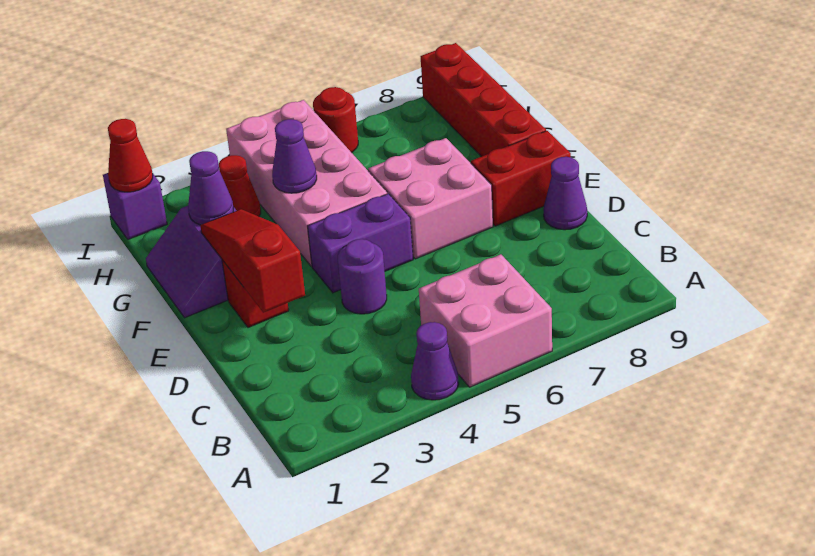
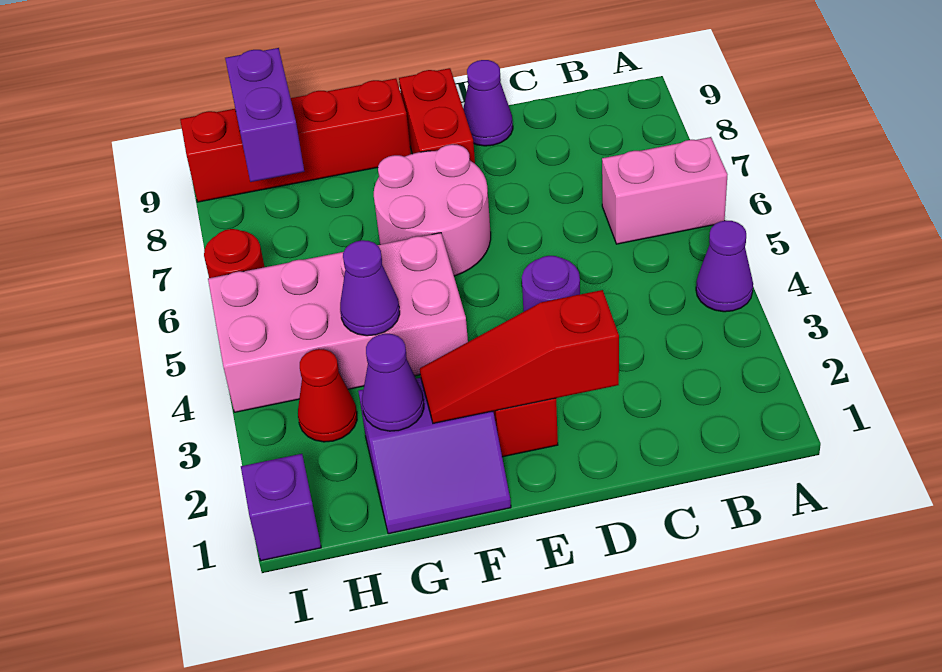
pink 2x2 brick [419,254,552,387] -> pink 1x2 brick [602,137,728,244]
purple 1x2 brick [308,194,413,293] -> purple 1x2 brick moved to [225,48,304,182]
pink 2x2 brick [368,138,493,259] -> pink 2x2 round brick [374,144,491,276]
red 1x1 cone [108,119,153,192] -> none

